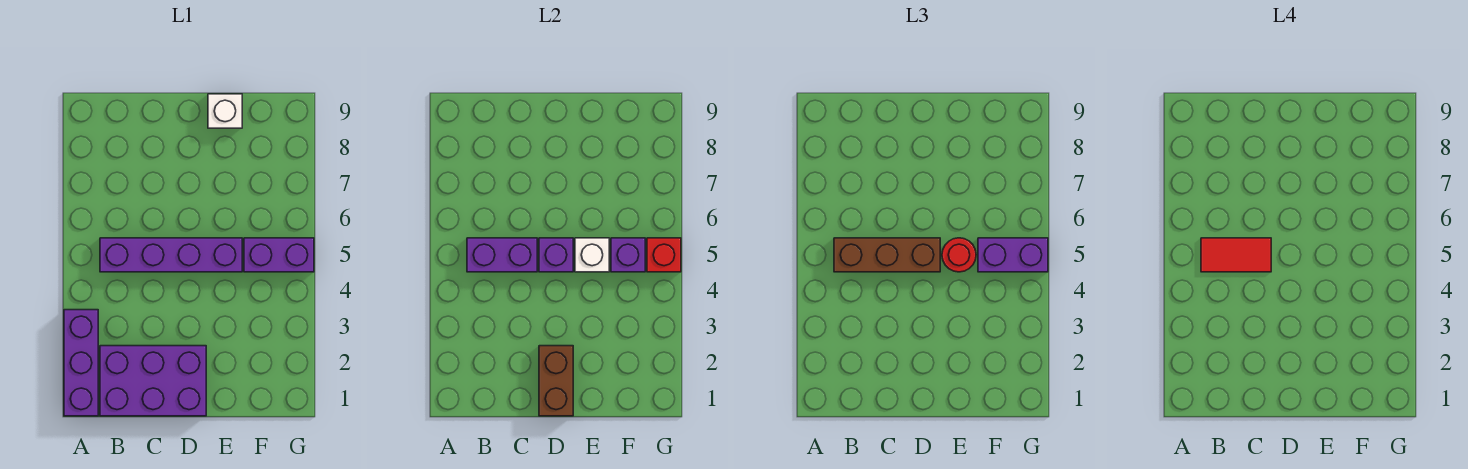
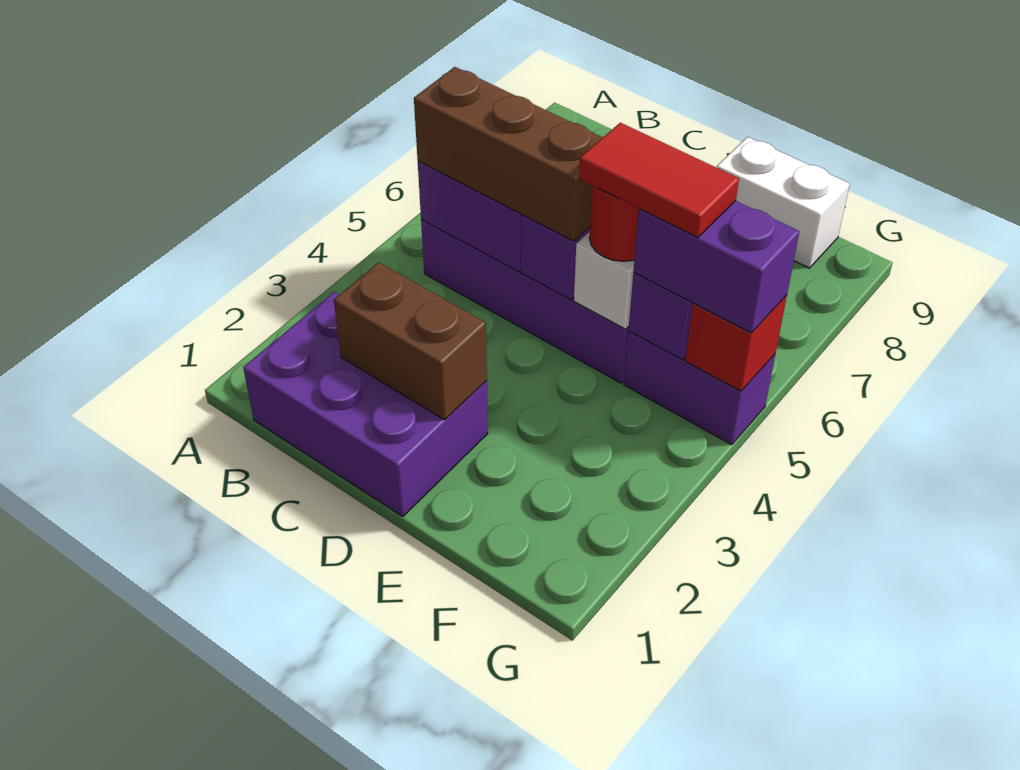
purple 1x3 brick [64,310,98,416] -> none
red 1x2 tile [1201,238,1271,272] -> red 1x2 tile moved to [579,123,739,238]
brown 1x2 brick [539,346,573,416] -> brown 1x2 brick turned to [334,262,487,420]
white 1x1 brick [208,94,242,128] -> white 1x2 brick [717,137,850,268]

